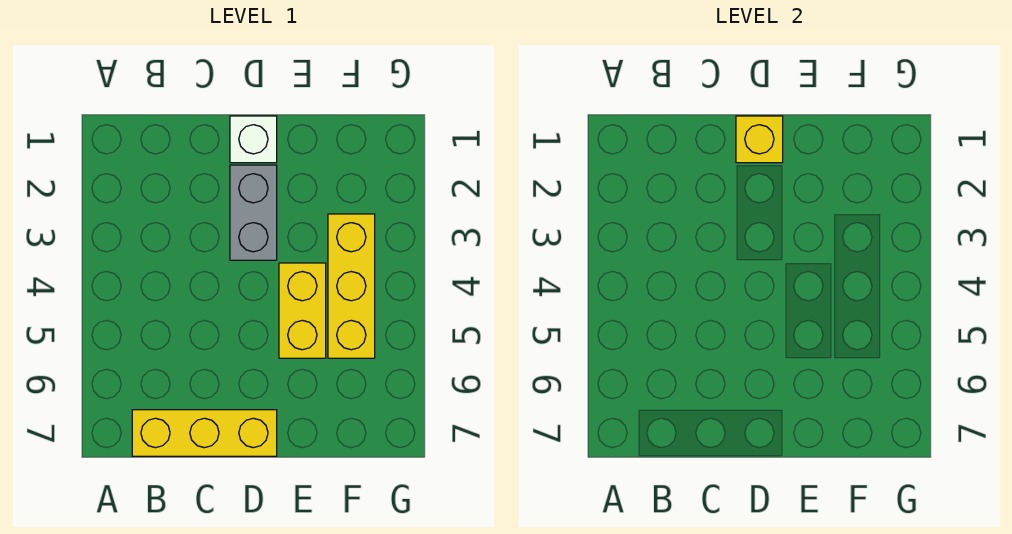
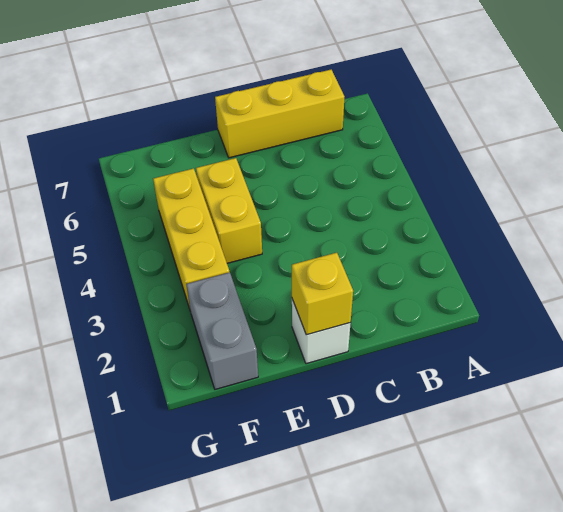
grey 1x2 brick [230,165,277,260] -> grey 1x2 brick moved to [186,272,258,389]

